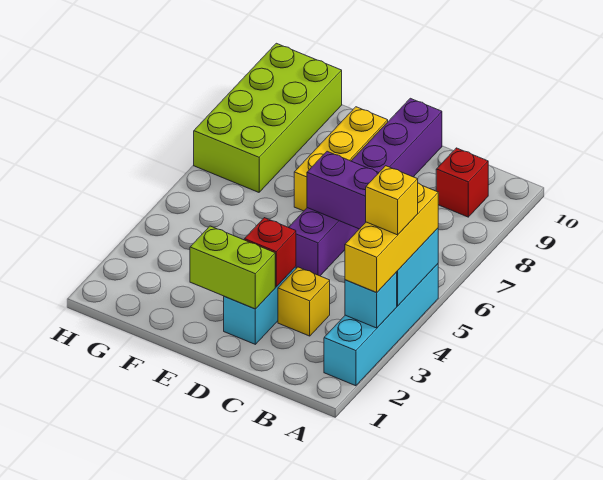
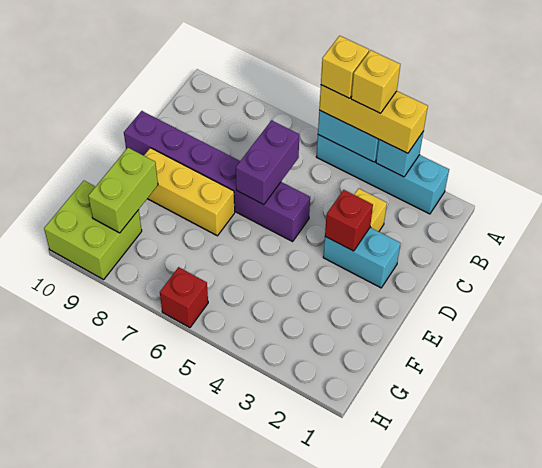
none -> yellow 1x1 brick [321,36,369,98]
red 1x1 brick [436,148,488,217] -> red 1x1 brick moved to [160,267,208,328]
lime 1x2 brick [190,226,275,309] -> lime 1x2 brick moved to [88,148,158,233]
lime 2x4 brick [194,43,342,192] -> lime 2x2 brick [44,181,142,280]

